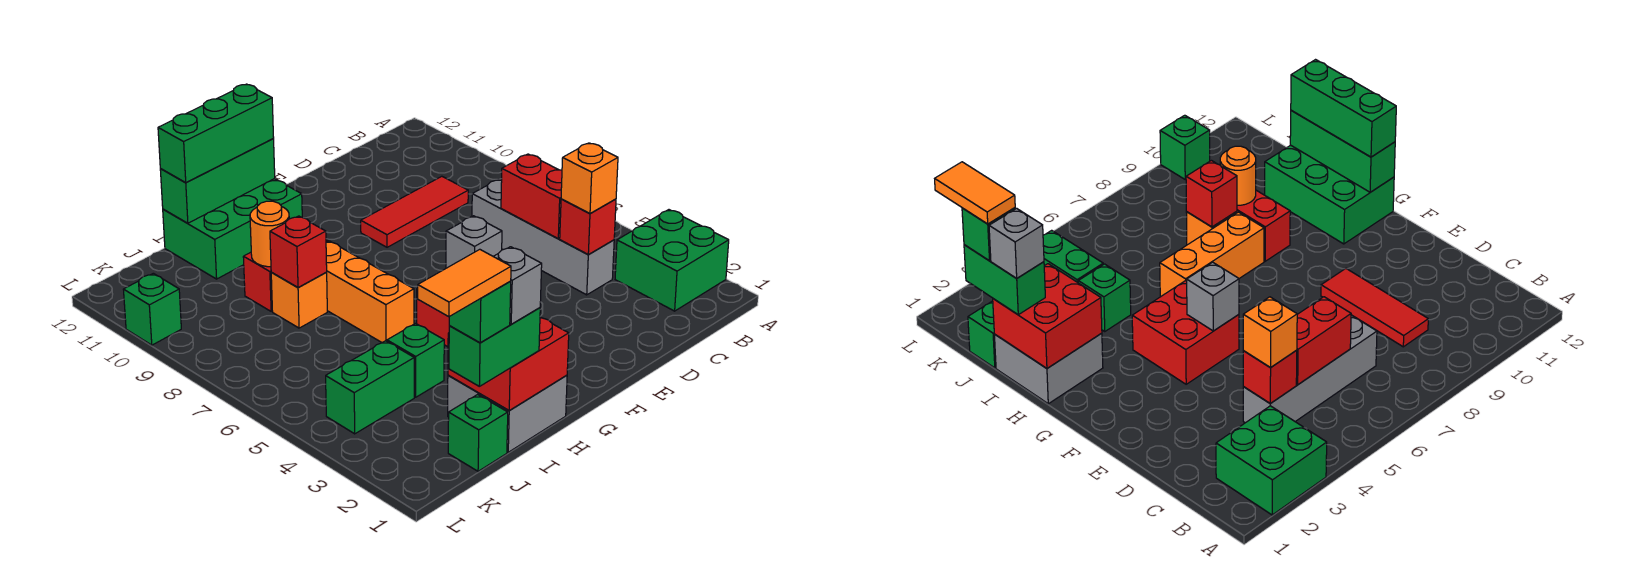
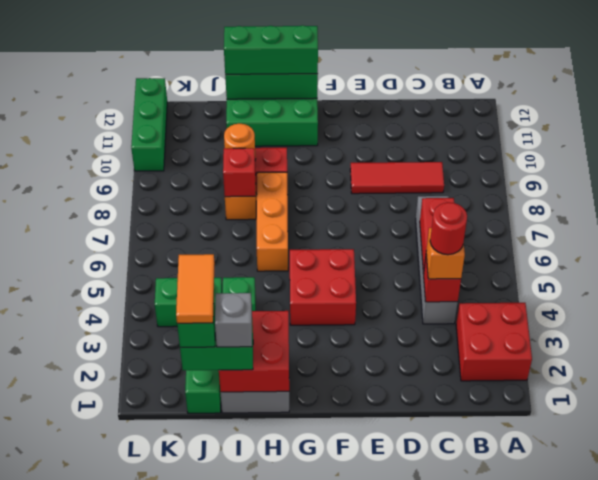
green 2x2 brick [615,210,729,311] -> red 2x2 brick [456,303,532,381]
none -> red 1x1 round brick [430,202,467,255]
grey 1x1 brick [446,216,502,268] -> none
orange 1x2 tile [418,249,511,317] -> orange 1x2 tile turned to [176,254,215,323]
green 1x1 brick [123,273,181,345] -> green 1x3 brick [131,78,167,171]

